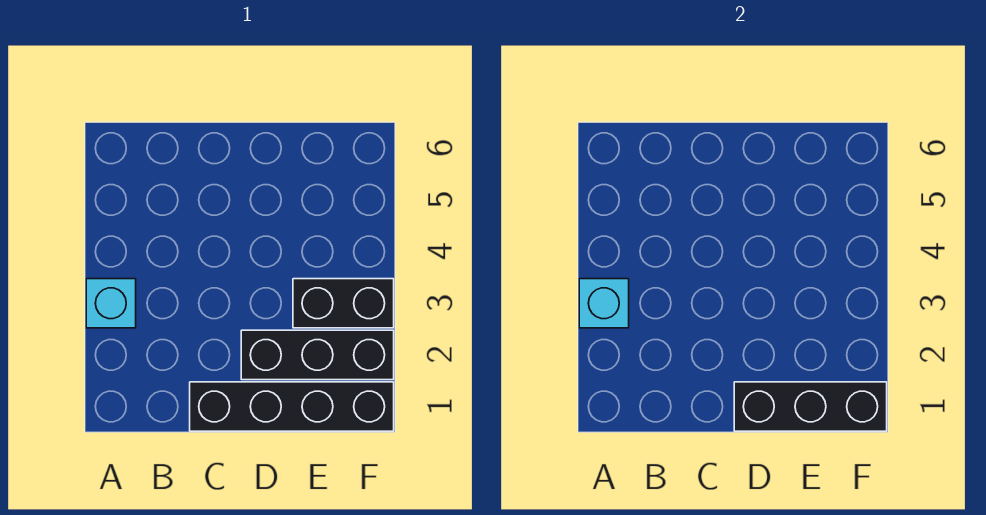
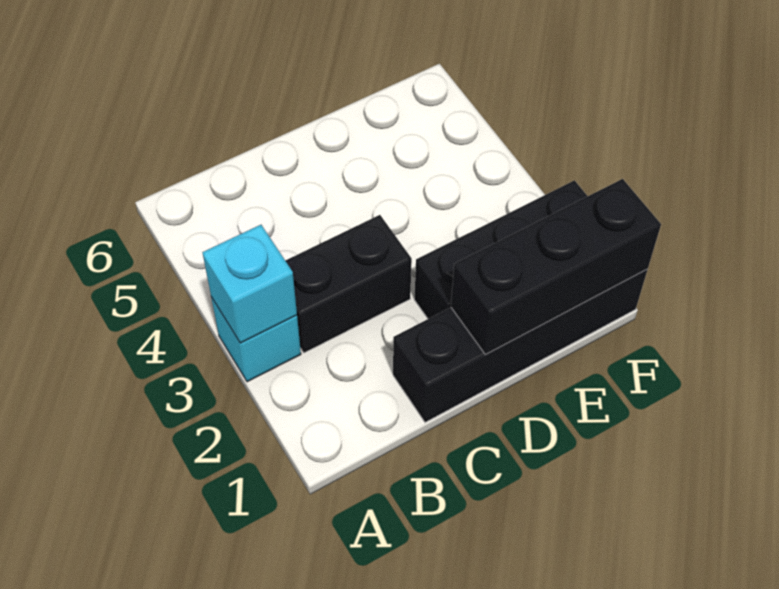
black 1x2 brick [293,279,394,328] -> black 1x2 brick moved to [285,215,412,353]

